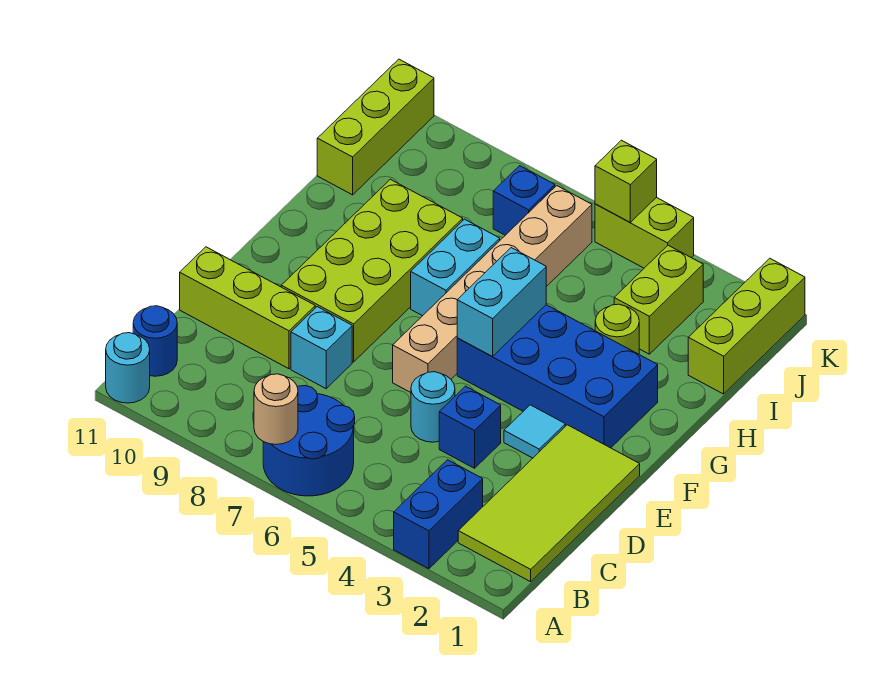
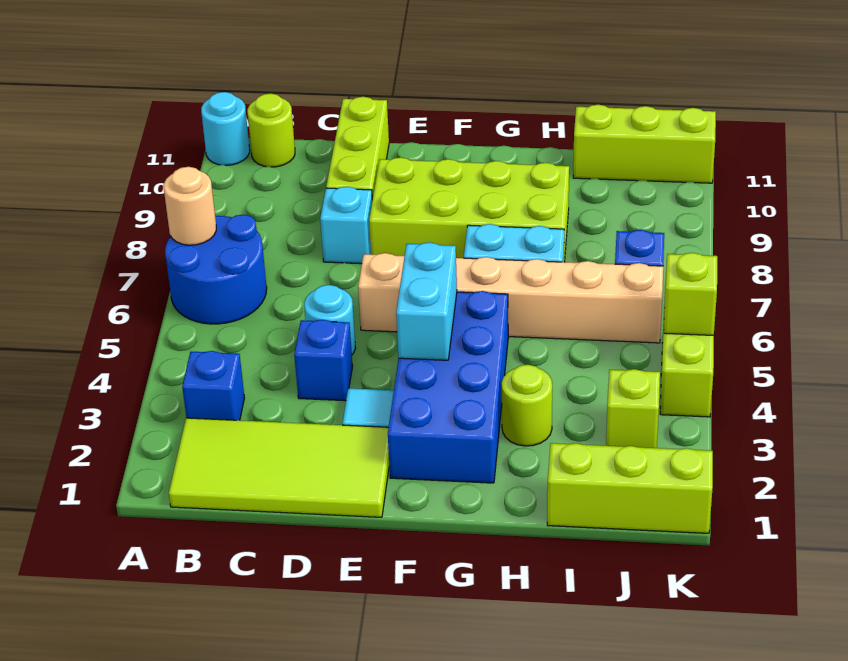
blue 1x2 brick [394,460,483,569] -> blue 1x1 brick [182,351,244,420]
blue 1x1 round brick [133,306,177,376] -> lime 1x1 round brick [247,93,295,167]
cyan 1x2 brick [457,248,546,356] -> cyan 1x2 brick turned to [396,242,457,360]
lime 1x2 brick [614,245,703,354] -> lime 1x1 brick [606,369,660,448]

